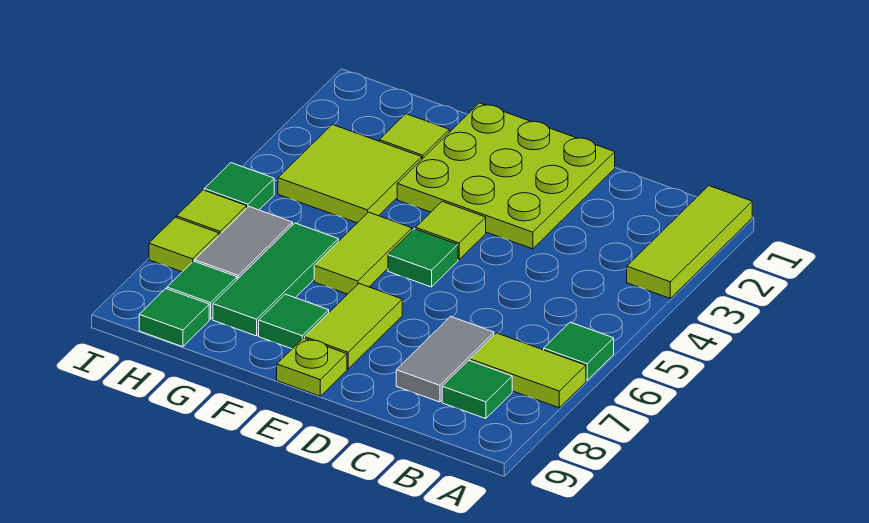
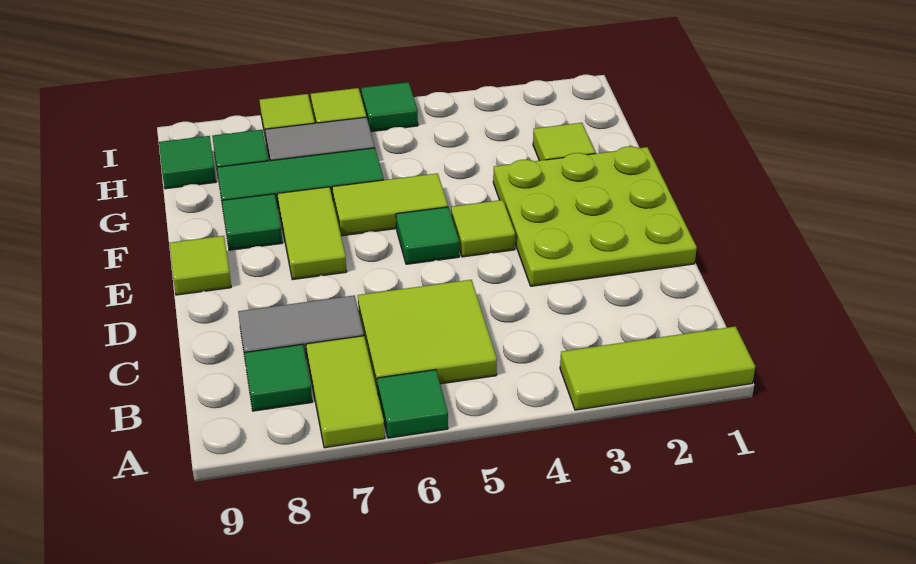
lime 1x2 tile [305,284,402,369] -> lime 1x2 tile turned to [277,187,347,280]
lime 1x1 plate [277,338,347,396] -> lime 1x1 tile [169,236,231,295]
lime 2x2 tile [278,125,422,223] -> lime 2x2 tile moved to [358,280,497,393]

